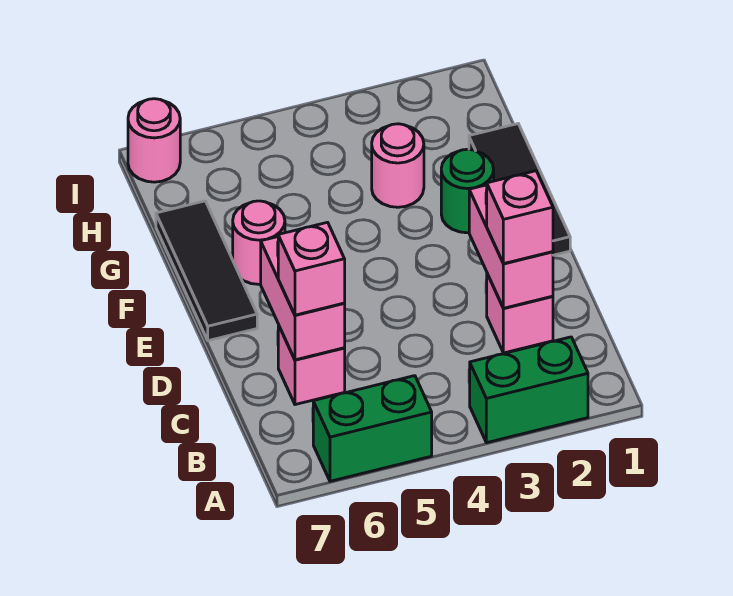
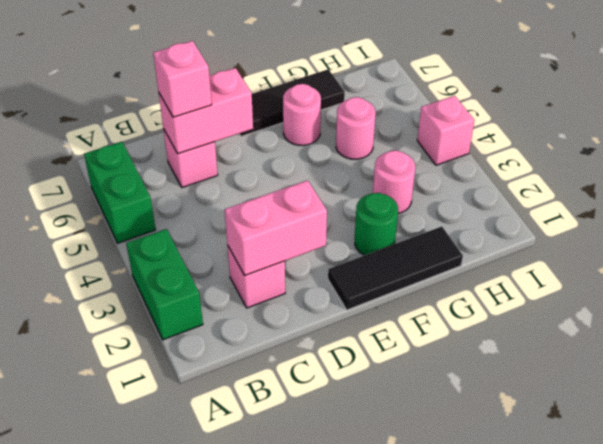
pink 1x1 brick [487,171,553,264] -> pink 1x1 brick moved to [417,96,474,165]
pink 1x1 round brick [128,99,180,182] -> pink 1x1 round brick moved to [336,97,376,159]

